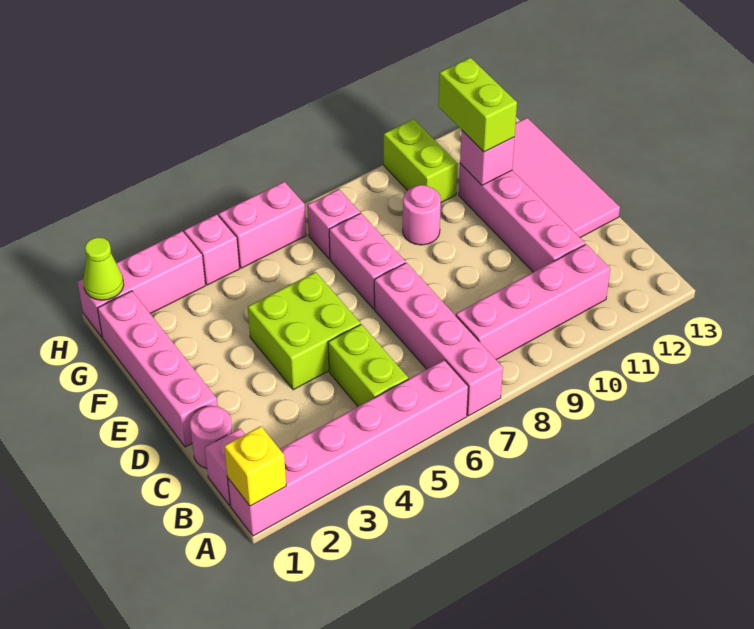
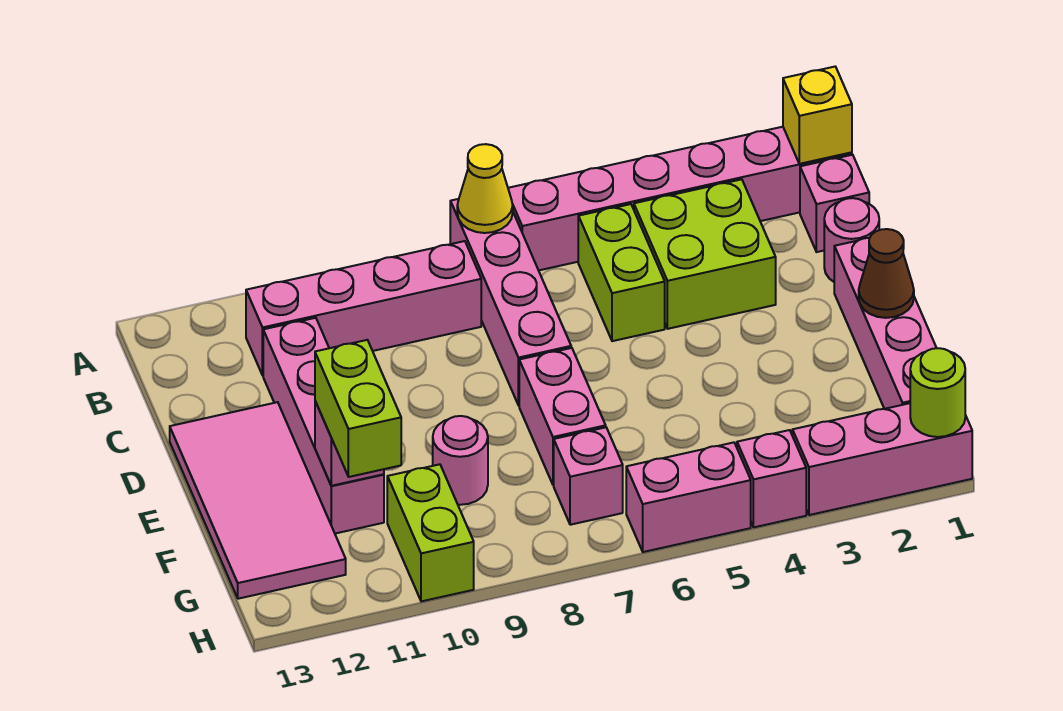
none -> yellow 1x1 cone [457,144,513,233]
lime 2x2 brick [248,272,360,390] -> lime 2x2 brick moved to [634,179,776,329]
none -> brown 1x1 cone [859,229,914,318]
lime 1x1 cone [84,237,124,300] -> lime 1x1 round brick [910,348,965,437]

